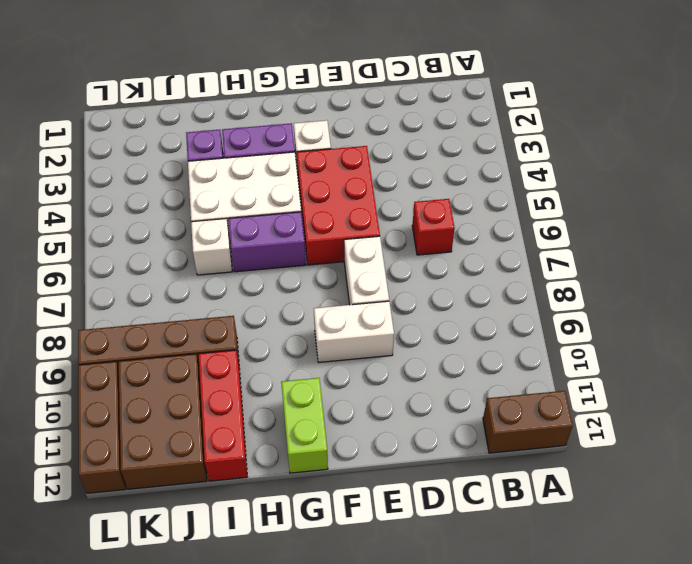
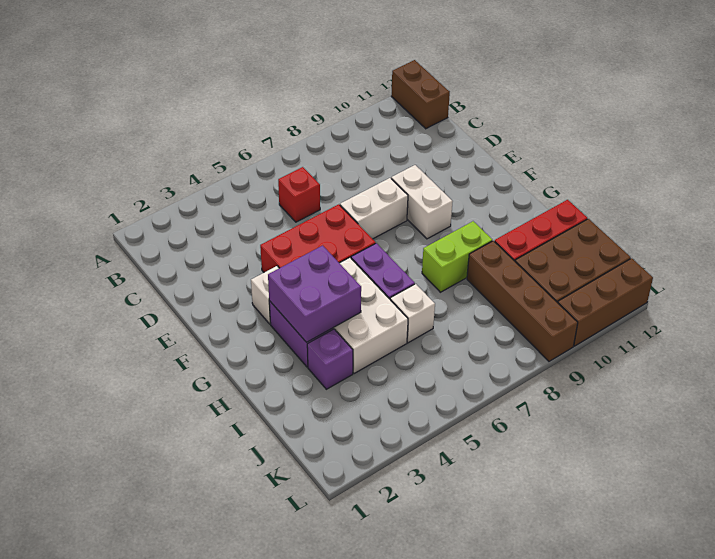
none -> purple 2x2 brick [268,246,361,342]
lime 1x2 brick [281,378,328,473] -> lime 1x2 brick moved to [422,221,492,292]

